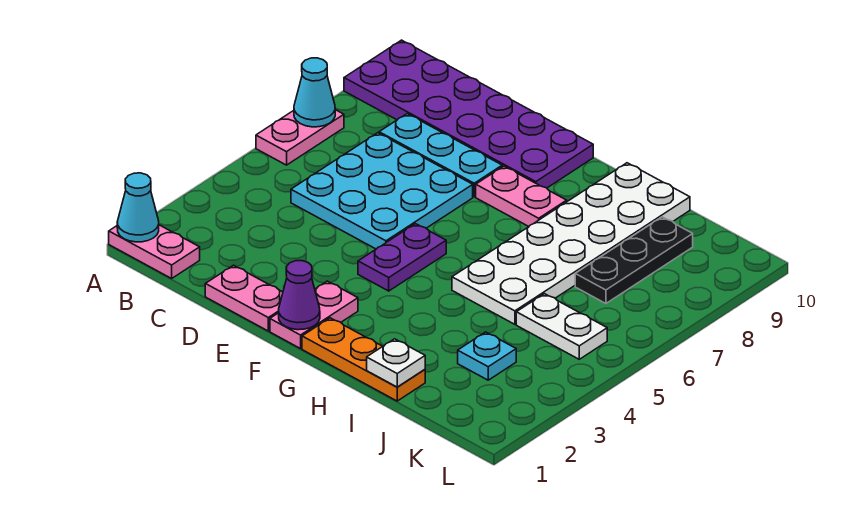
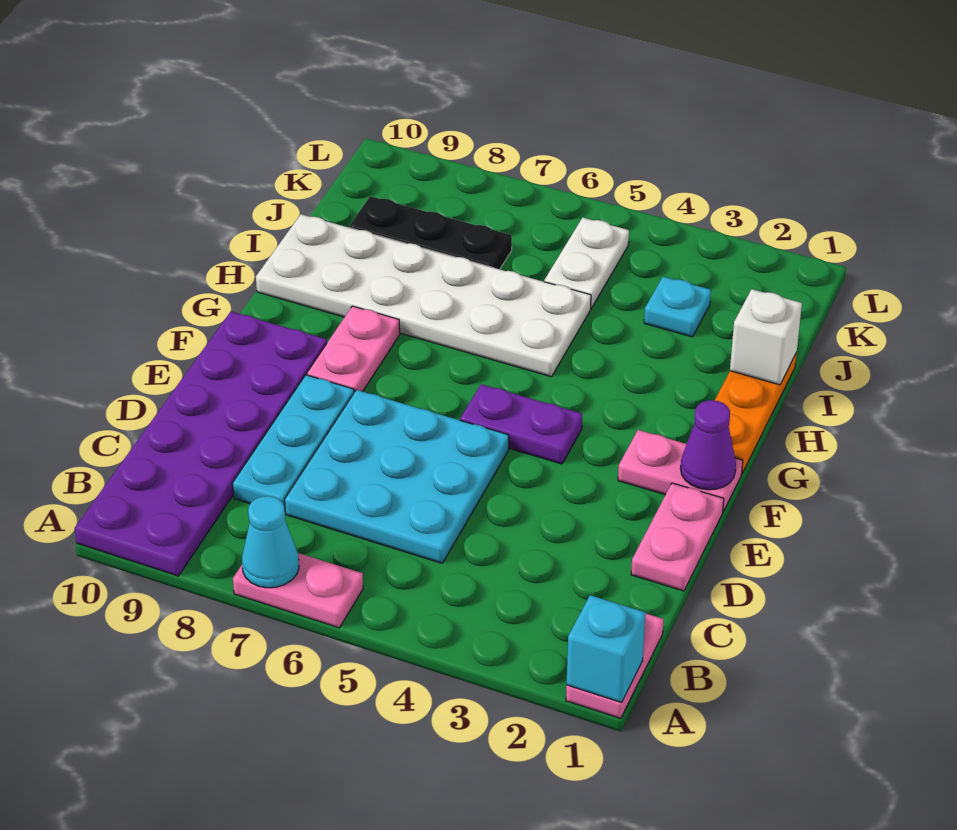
cyan 1x1 cone [117,173,159,242] -> cyan 1x1 brick [567,595,645,702]
white 1x1 plate [367,339,425,387] -> white 1x1 brick [730,289,802,385]

